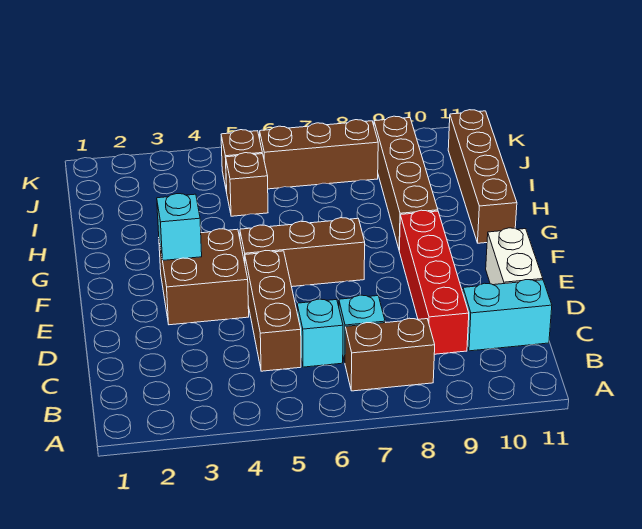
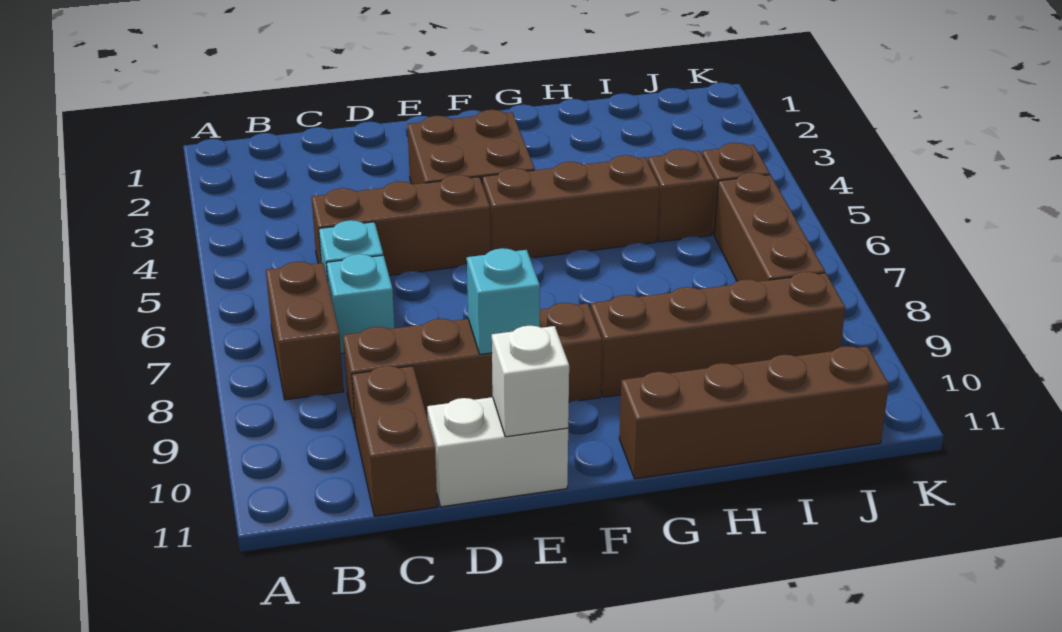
red 1x4 brick [399,210,469,354] -> brown 1x4 brick [343,303,602,431]
cyan 1x2 brick [463,280,552,351] -> brown 1x2 brick [352,366,437,516]
none -> white 1x1 brick [492,326,569,437]
cyan 1x1 brick [157,194,202,260] -> cyan 1x1 brick moved to [467,248,540,354]
brown 1x3 brick [240,218,365,287] -> brown 1x3 brick turned to [482,155,659,258]

